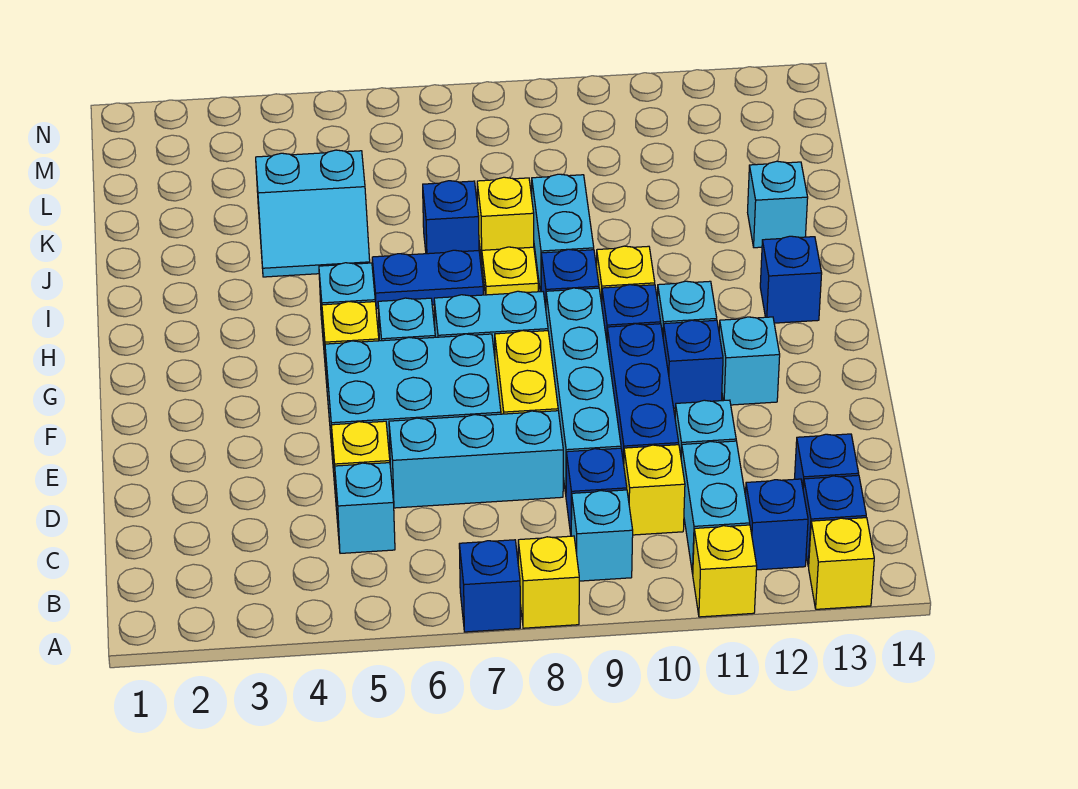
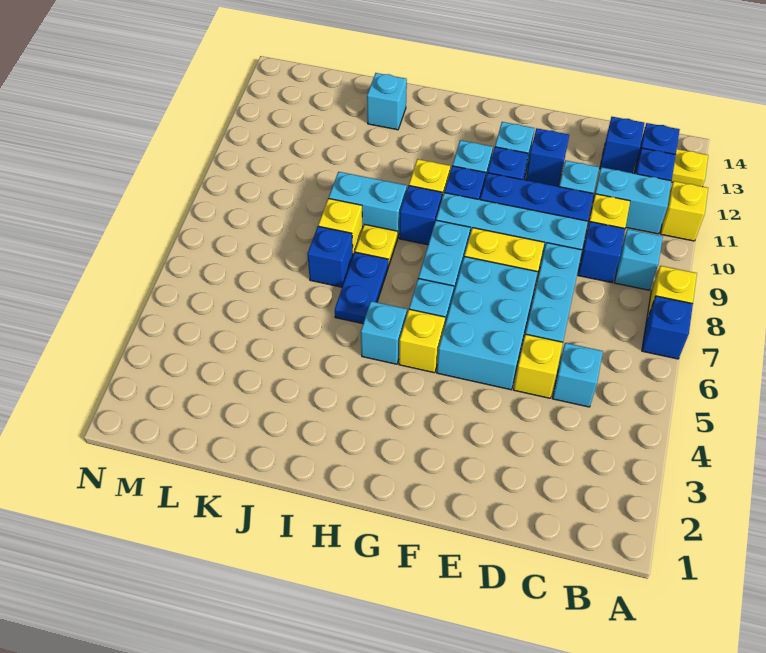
yellow 1x1 brick [808,518,874,609] -> yellow 1x1 plate [671,149,708,187]
blue 1x1 brick [760,236,822,323] -> blue 1x1 brick moved to [526,128,569,186]
cyan 2x2 slope [256,150,370,277] -> none

